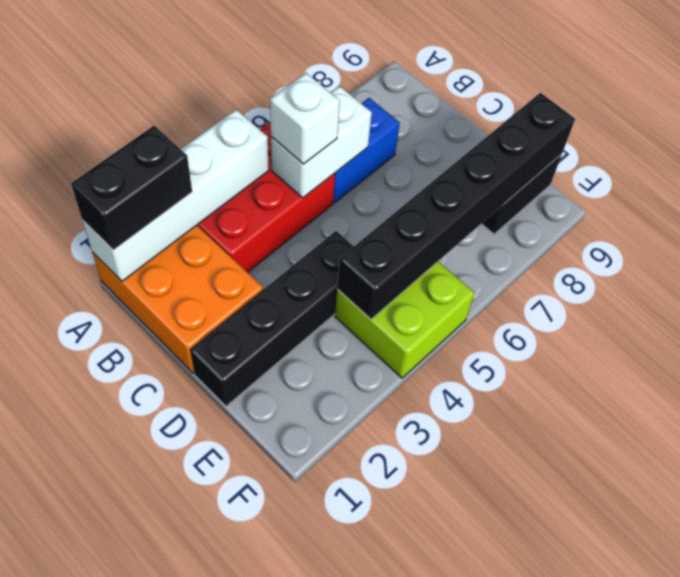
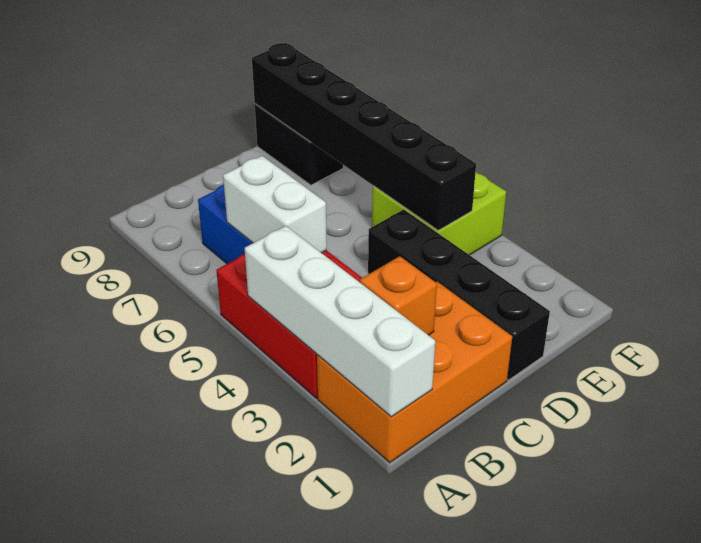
black 1x2 brick [71,126,192,250] -> none
none -> orange 1x1 brick [360,256,437,335]
white 1x1 brick [270,73,340,164] -> none

